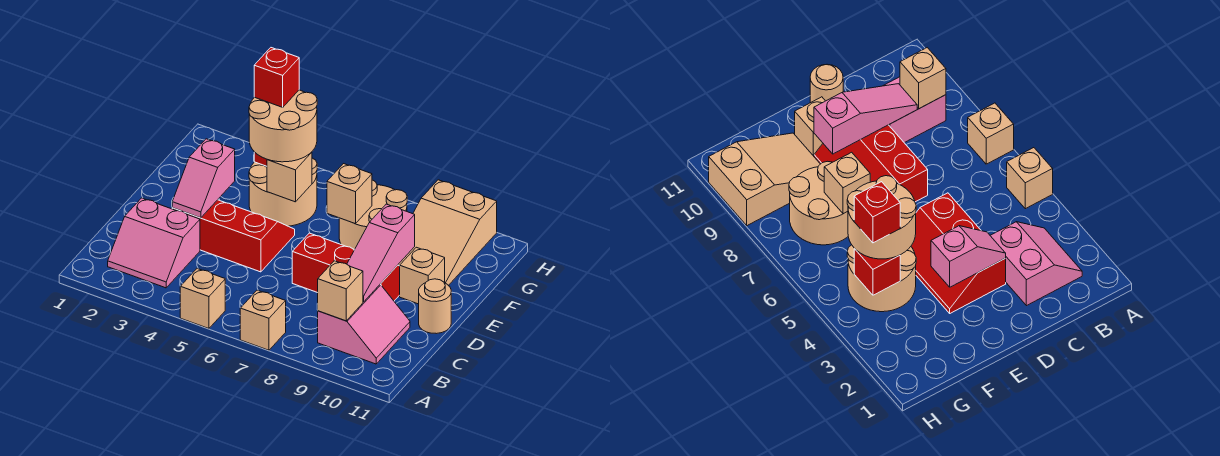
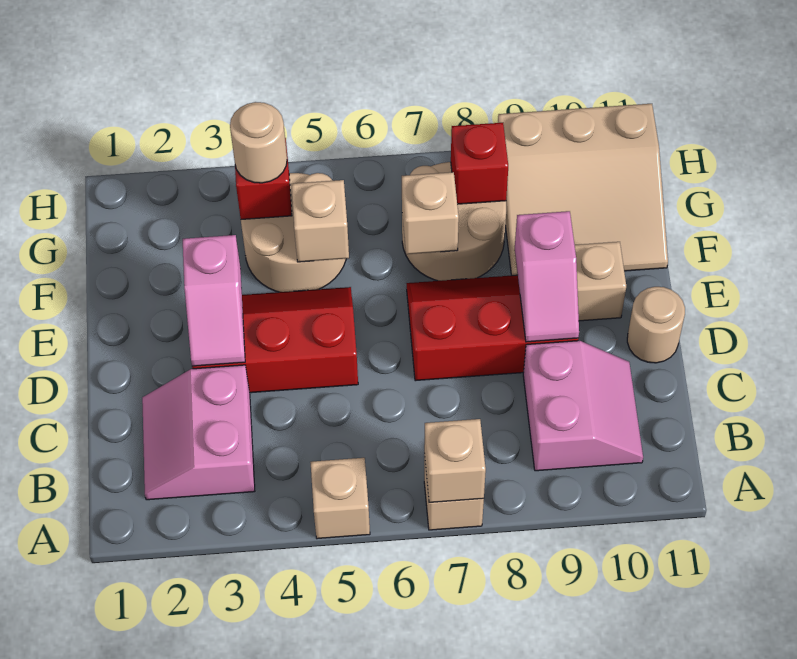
pink 2x2 slope [108,198,200,288] -> pink 2x2 slope turned to [142,365,255,500]
tan 1x1 brick [317,261,363,321] -> tan 1x1 brick moved to [424,419,486,502]
pink 1x3 slope [347,204,415,302] -> pink 1x2 slope [515,211,579,342]
tan 2x2 round brick [249,90,317,162] -> tan 1x1 round brick [230,102,287,183]
tan 2x3 slope [398,180,497,286] -> tan 3x3 slope [498,104,668,275]
red 1x1 brick [254,48,299,107] -> red 1x1 brick moved to [451,123,508,204]

